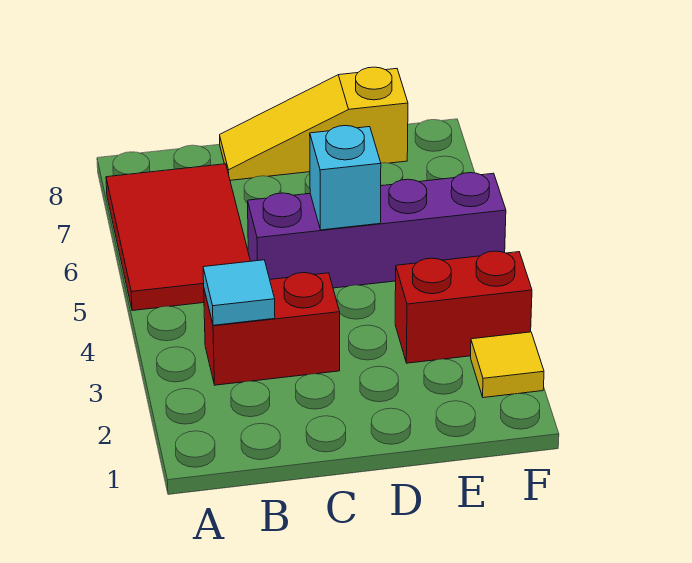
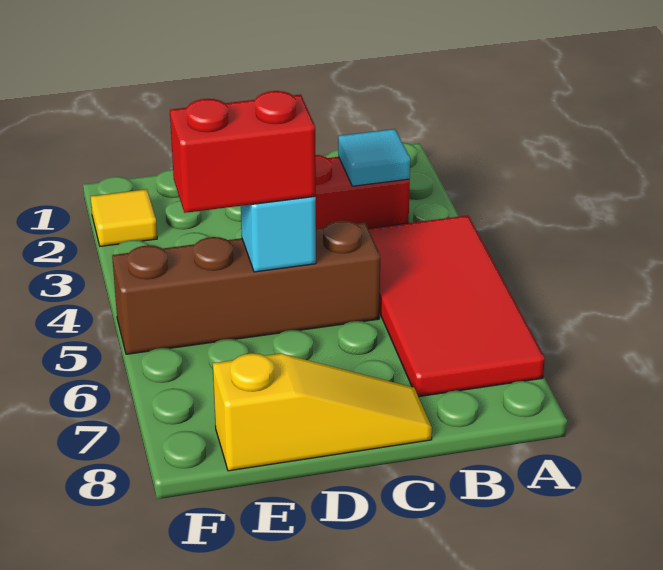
red 2x3 tile [106,164,250,311] -> red 2x4 tile [368,215,545,397]
purple 1x4 brick [248,173,506,288] -> brown 1x4 brick [112,221,380,354]
red 1x2 brick [395,251,532,363] -> red 1x2 brick moved to [170,91,316,213]

